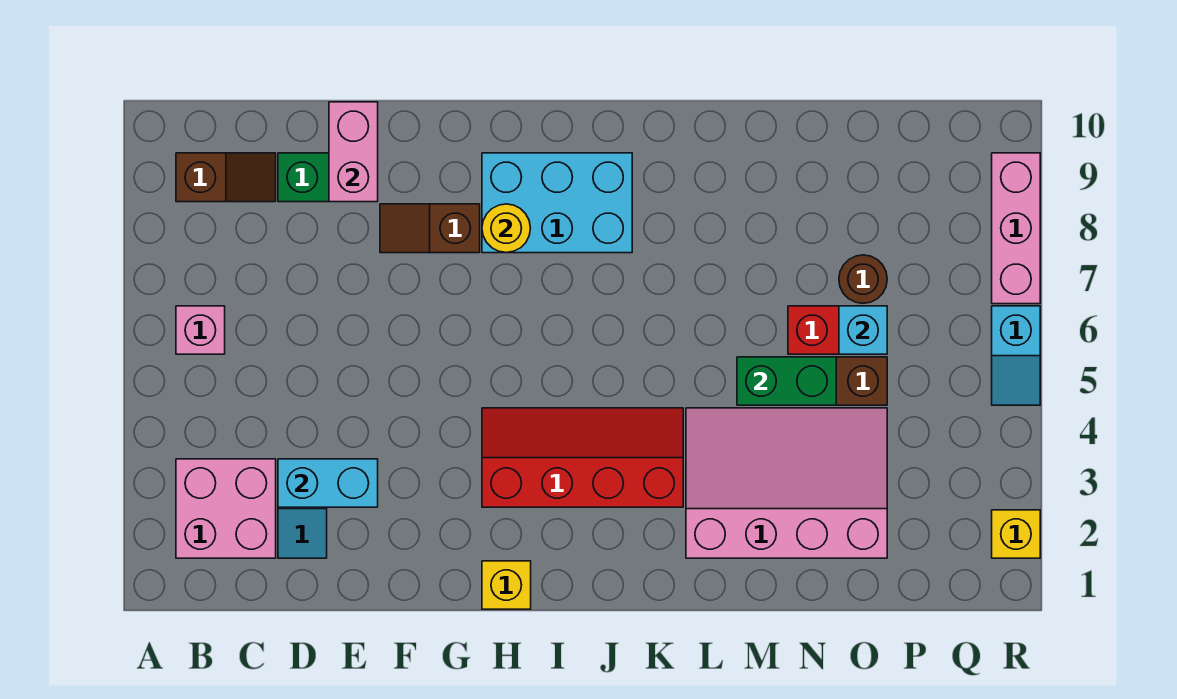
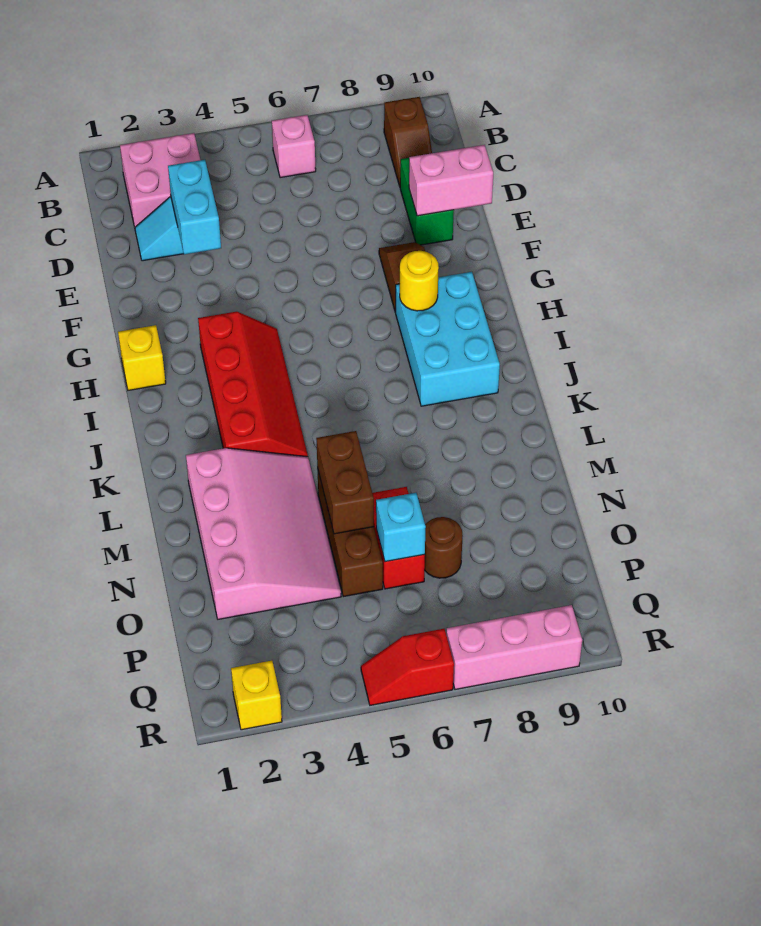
green 1x2 brick [737,357,836,405] -> brown 1x2 brick [316,431,374,534]
cyan 1x2 slope [992,306,1040,405] -> red 1x2 slope [361,629,454,705]

